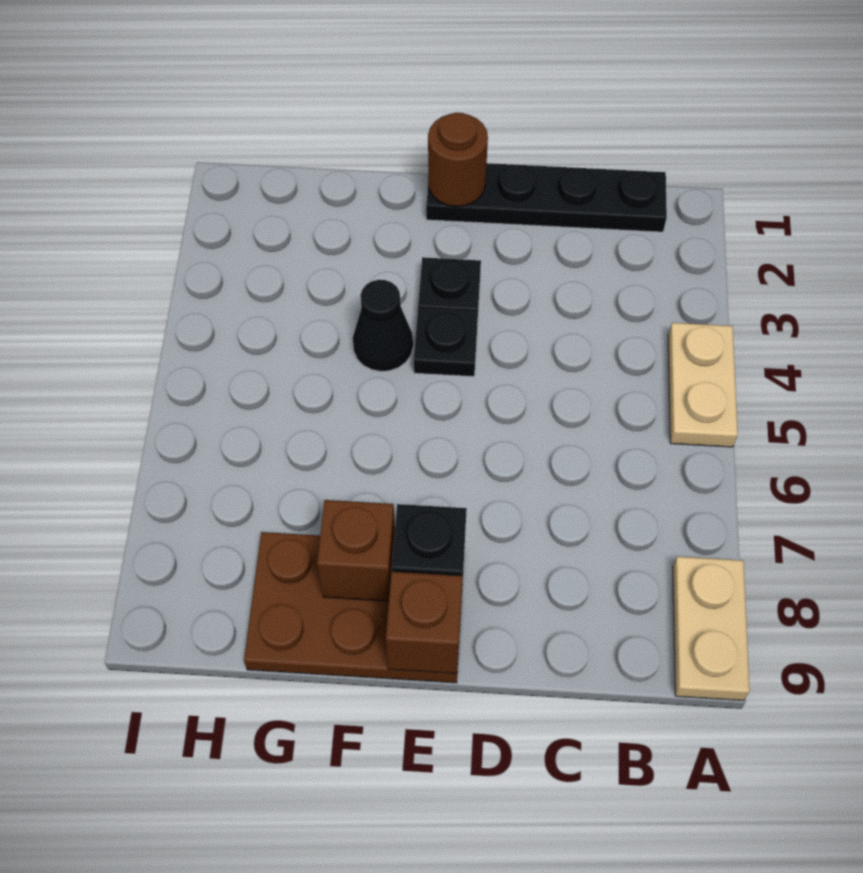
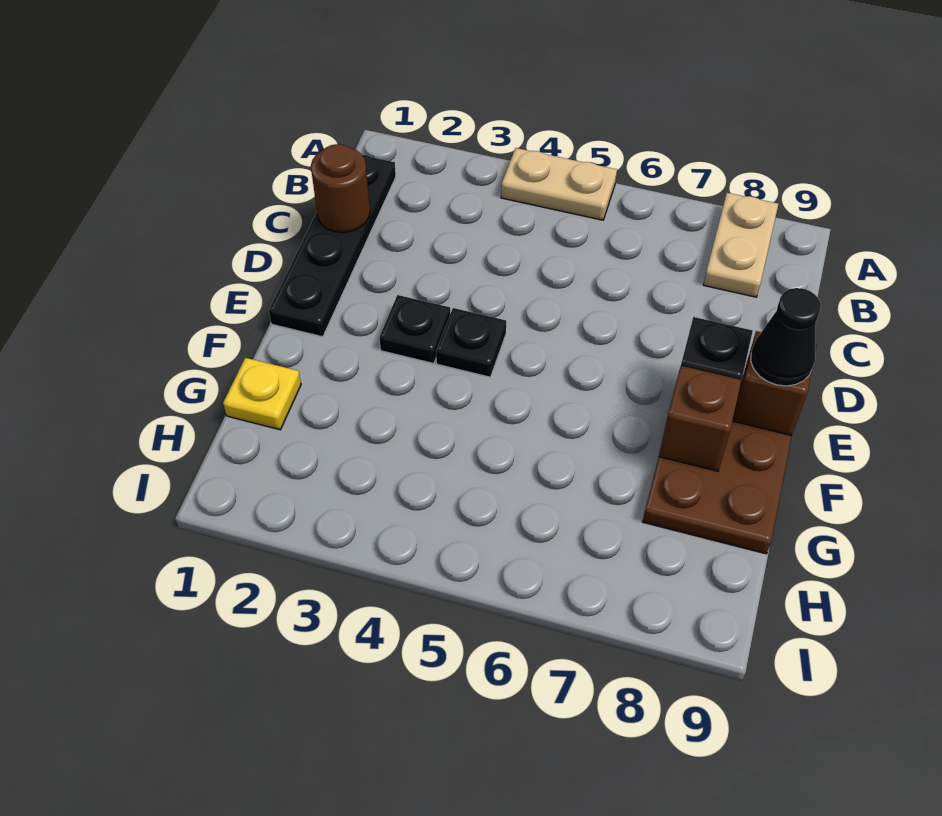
tan 1x2 plate [673,556,750,700] -> tan 1x2 plate turned to [703,193,778,297]
brown 1x1 round brick [428,113,488,207] -> brown 1x1 round brick moved to [311,144,370,232]
black 1x1 cone [353,280,413,371] -> black 1x1 cone moved to [751,288,821,386]
none -> yellow 1x1 plate [223,358,301,430]

